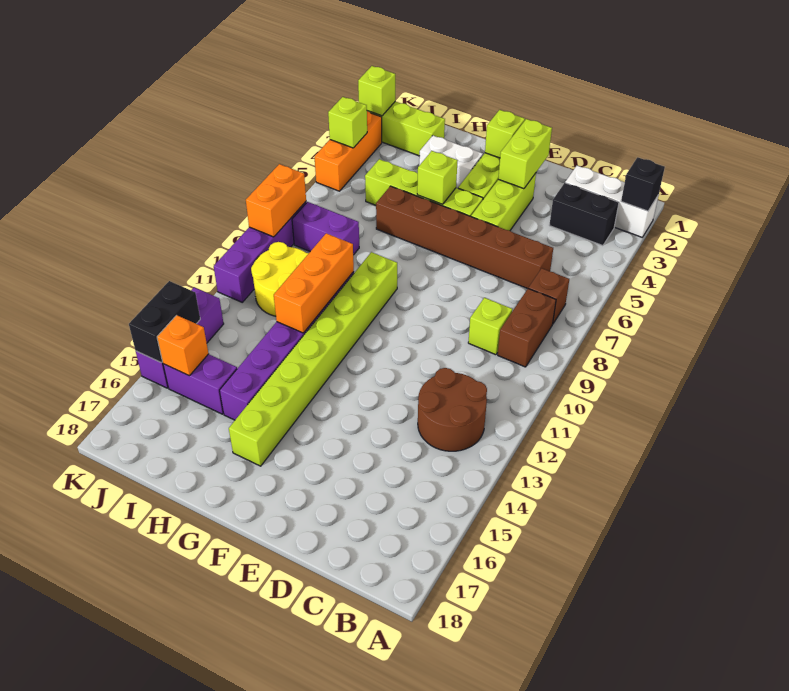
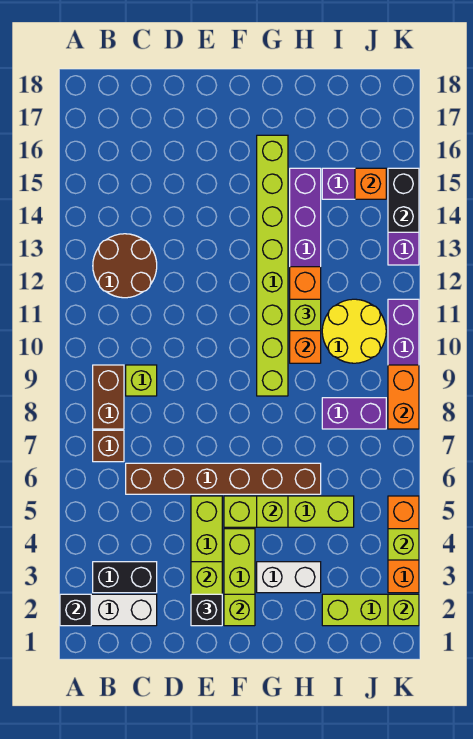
none -> black 1x1 brick [191,594,222,626]
none -> lime 1x1 brick [290,299,321,331]

